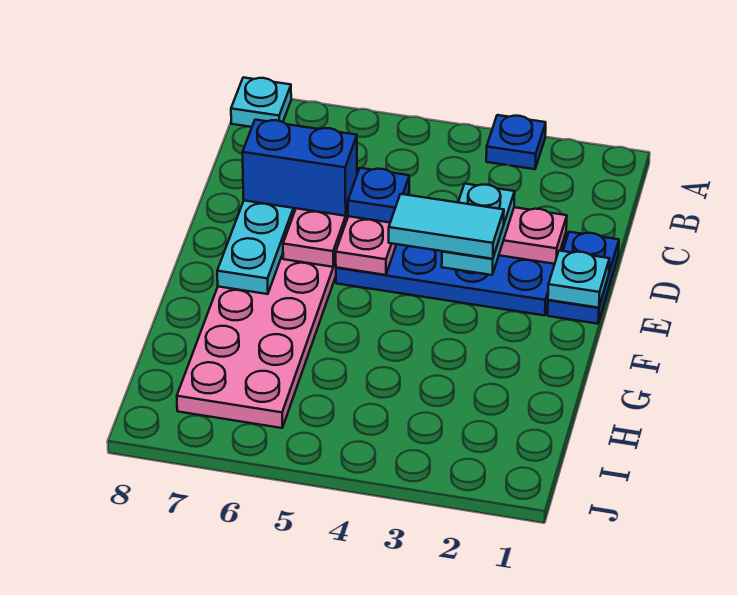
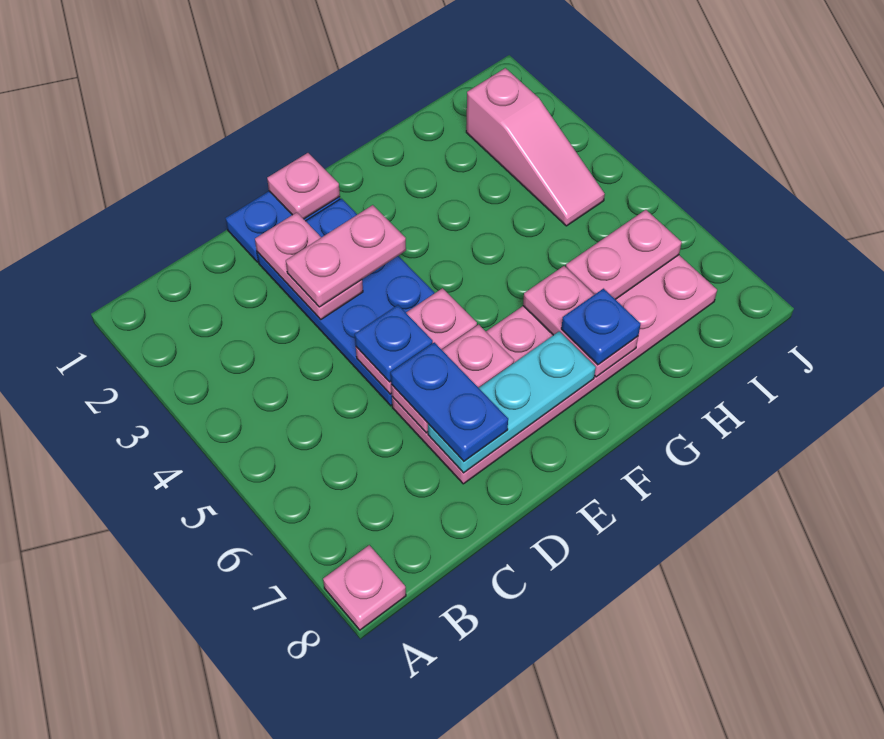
blue 1x1 plate [486,115,546,169] -> blue 1x1 plate moved to [561,289,641,365]
cyan 1x1 plate [231,77,291,127] -> pink 1x1 plate [323,545,406,630]
cyan 1x2 plate [442,184,515,275] -> pink 1x2 plate [286,205,406,307]
blue 1x2 brick [243,120,357,216] -> blue 1x2 plate [391,342,508,461]
cyan 1x1 plate [548,250,609,308] -> pink 1x1 plate [267,153,340,219]
cyan 1x2 tile [389,194,504,259] -> none
none -> pink 1x2 plate [523,266,638,377]
none -> pink 1x2 plate [566,210,682,299]
none -> pink 1x3 slope [466,68,605,226]

